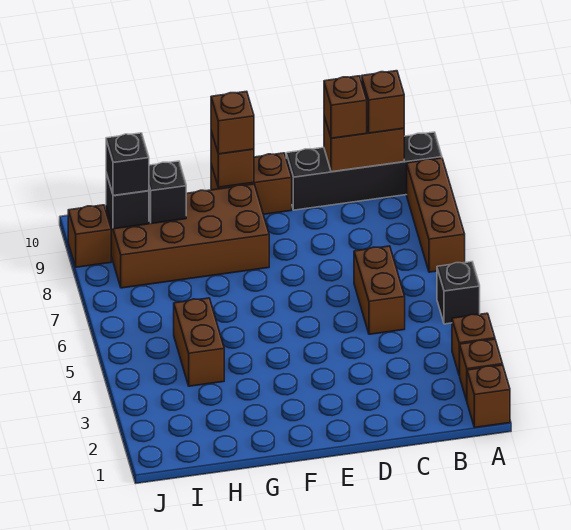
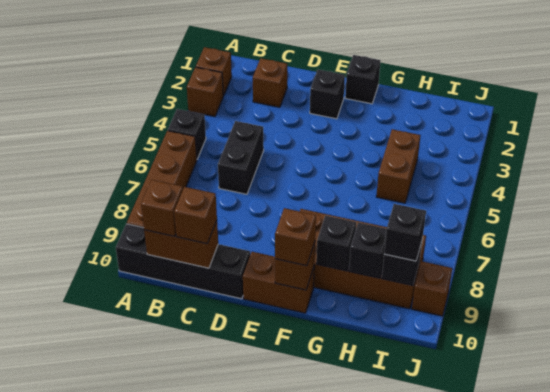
brown 1x1 brick [467,365,510,427] -> brown 1x1 brick moved to [253,58,287,107]
brown 1x3 brick [407,158,465,272] -> brown 1x4 brick [127,131,197,228]
brown 1x2 brick [354,246,405,334] -> black 1x2 brick [218,121,264,194]
none -> black 1x1 brick [310,70,345,119]
none -> black 1x1 brick [345,55,380,104]
none -> black 1x1 brick [316,215,356,271]

